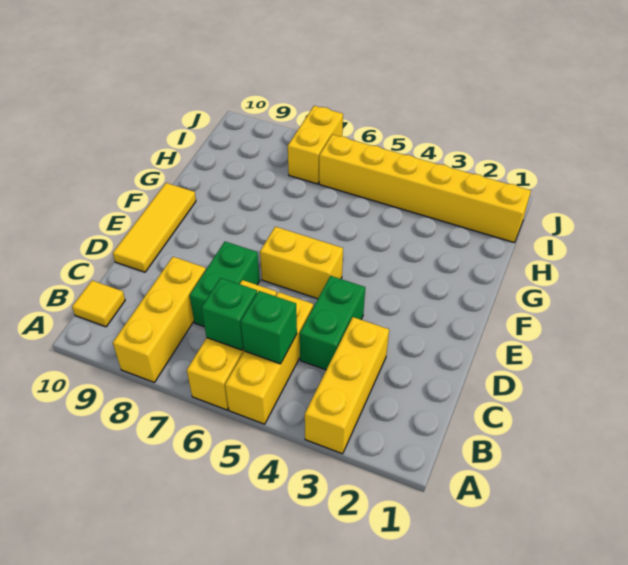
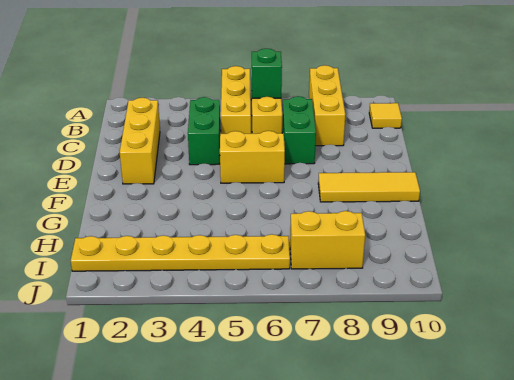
yellow 1x3 brick [305,317,389,454] -> yellow 1x3 brick moved to [120,98,160,184]
green 1x1 brick [241,291,297,364] -> none
yellow 1x3 tile [113,183,196,272] -> yellow 1x3 tile turned to [318,172,420,202]
yellow 1x6 brick [319,135,531,243] -> yellow 1x6 plate [71,234,290,271]
yellow 1x2 brick [288,106,343,184] -> yellow 1x2 brick turned to [290,211,365,269]

